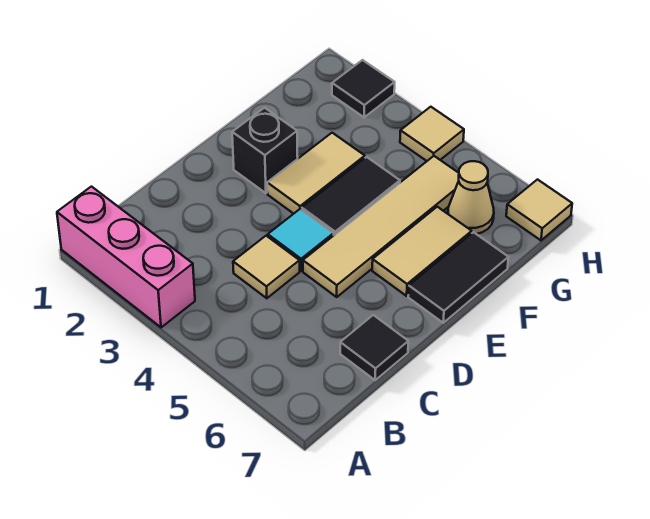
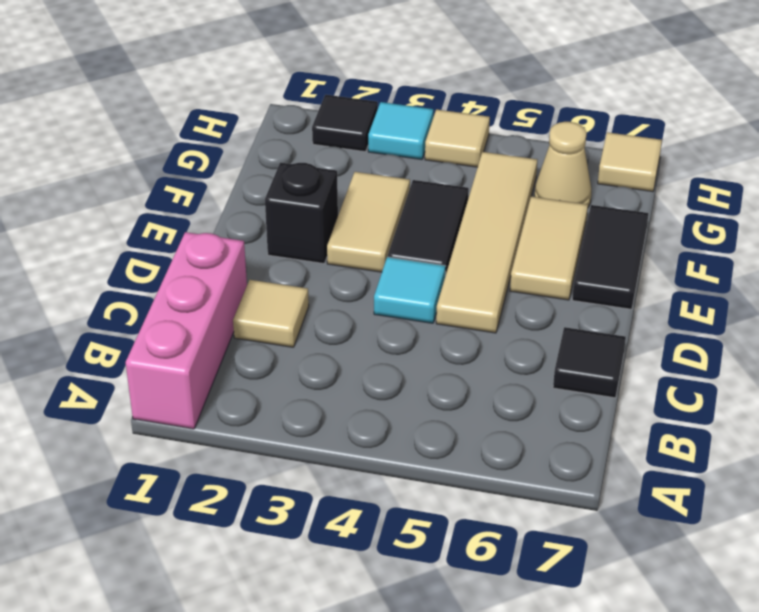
pink 1x3 brick [57,187,195,328] -> pink 1x3 brick turned to [126,232,247,429]
tan 1x1 tile [233,236,300,298] -> tan 1x1 tile moved to [233,280,309,347]
none -> cyan 1x1 tile [368,102,433,159]

